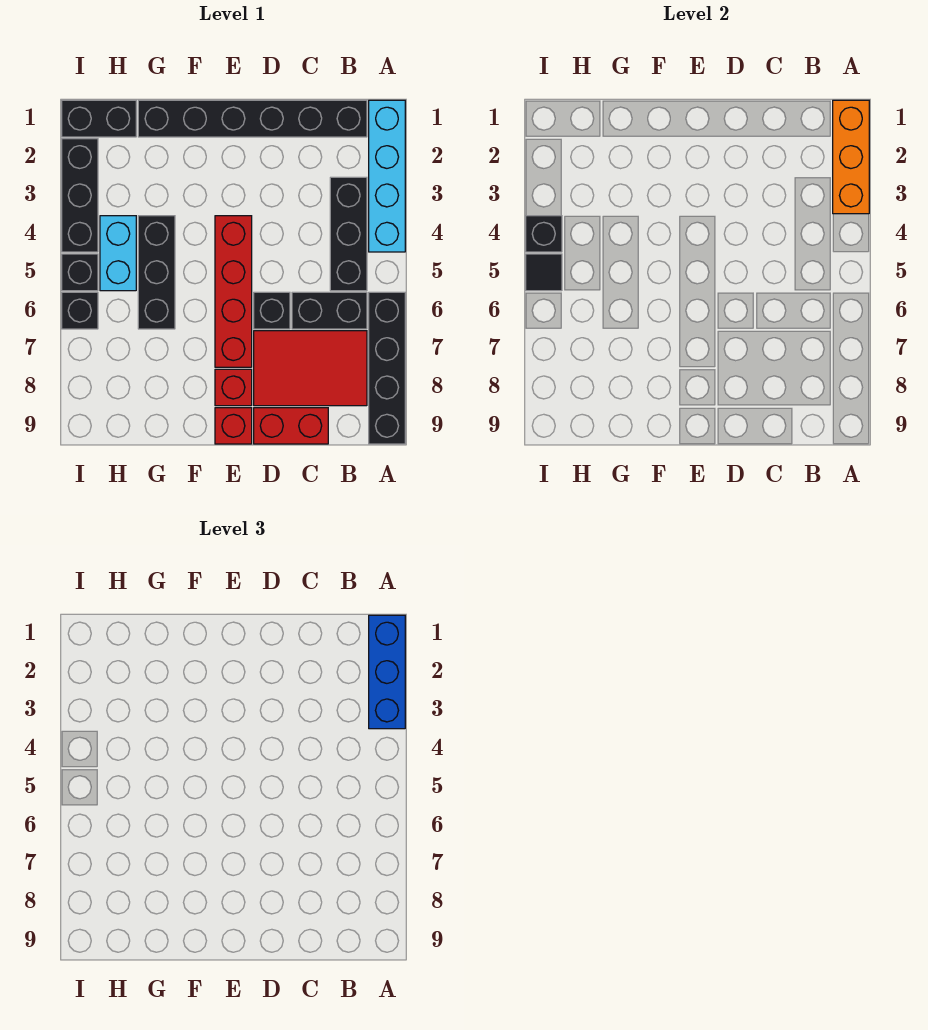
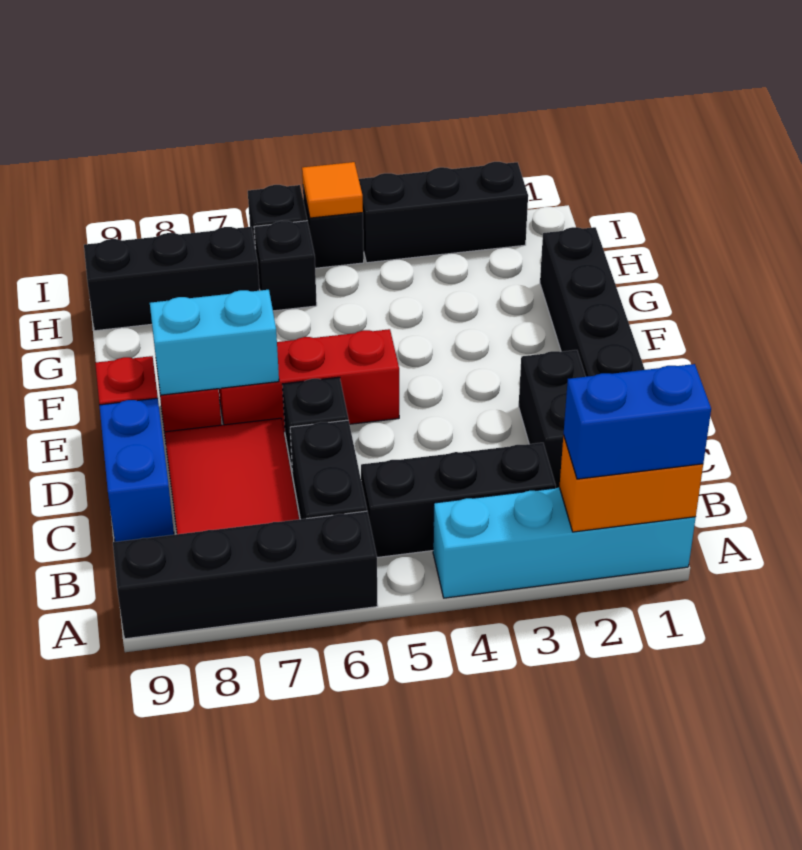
orange 1x3 brick [833,100,869,214] -> orange 1x2 brick [559,435,703,532]
blue 1x3 brick [369,615,405,729] -> blue 1x2 brick [564,364,711,479]
red 1x2 brick [254,408,328,444] -> blue 1x2 brick [99,398,174,542]
red 1x4 brick [215,216,252,367] -> red 1x3 brick [219,329,399,432]
black 1x3 brick [138,216,175,329] -> black 1x3 brick moved to [84,227,259,331]
black 1x2 brick [62,100,136,137] -> black 1x2 brick moved to [519,350,586,488]
cyan 1x2 brick [100,216,136,291] -> cyan 1x2 brick moved to [150,290,279,395]
black 1x1 brick [526,216,562,252] -> black 1x1 brick moved to [254,221,317,311]
black 1x1 tile [526,254,562,291] -> orange 1x1 tile [302,162,363,218]

